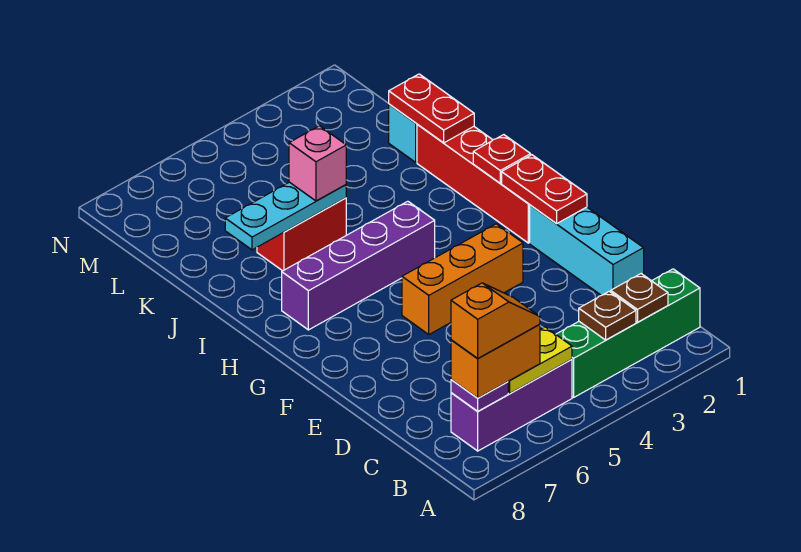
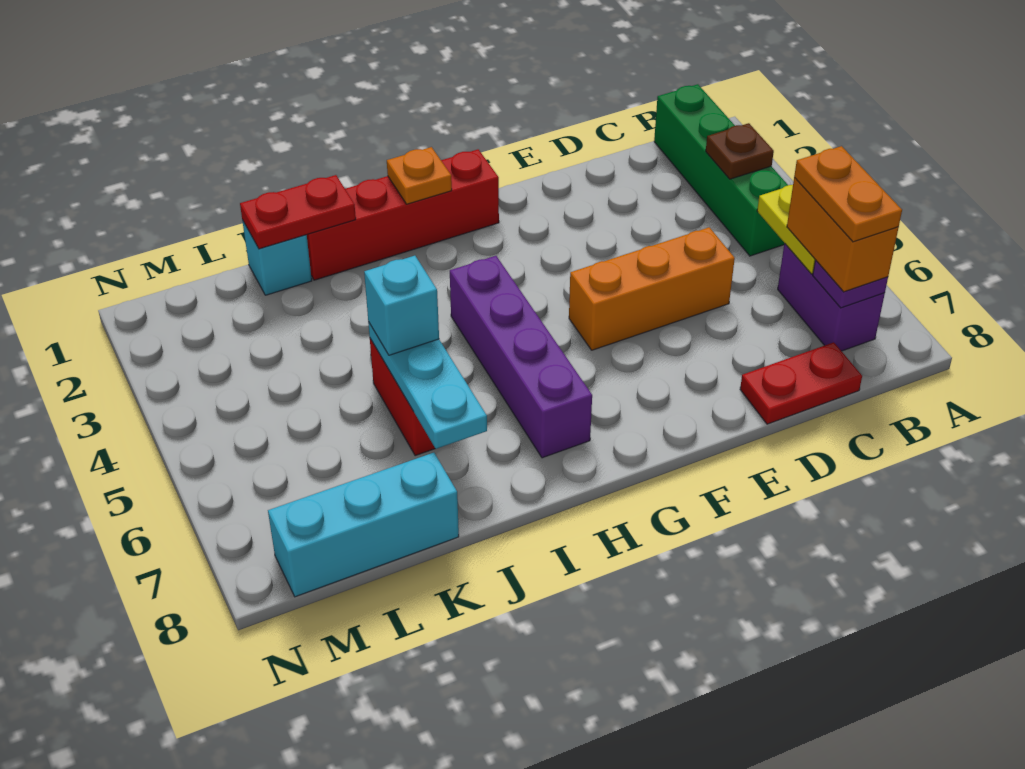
brown 1x1 plate [611,274,668,322] -> none
purple 1x3 brick [451,359,572,451] -> purple 1x2 brick [778,244,885,351]
orange 1x2 slope [451,283,540,358] -> orange 1x2 plate [794,146,902,242]
cyan 1x3 brick [530,205,644,295] -> cyan 1x3 brick moved to [268,453,459,597]
red 1x2 plate [502,155,587,223] -> red 1x2 plate moved to [740,342,862,424]
orange 1x3 brick [402,224,523,334] -> orange 1x3 brick turned to [569,227,735,350]
red 1x1 plate [473,135,531,183] -> orange 1x1 plate [387,147,452,204]
pink 1x1 brick [289,126,346,201] -> cyan 1x1 brick [364,256,439,355]

